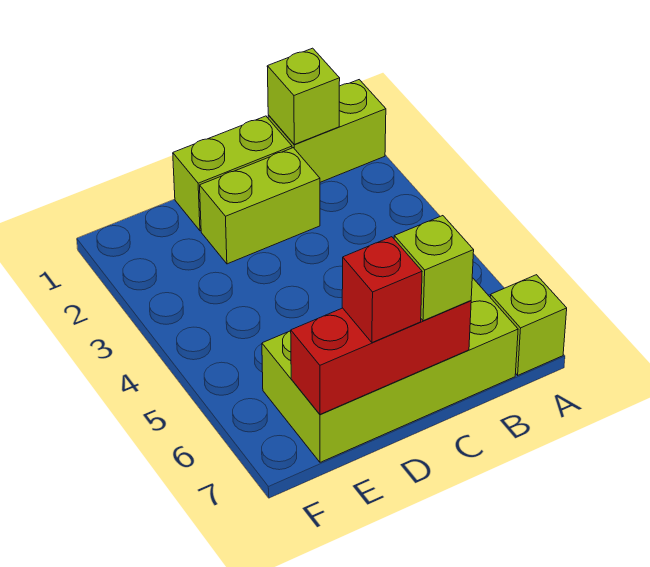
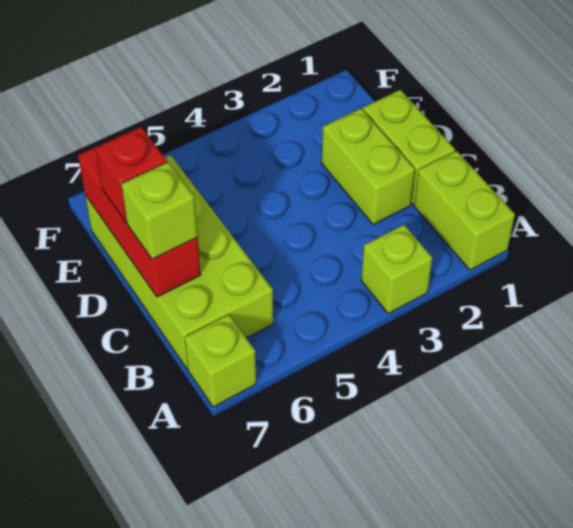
lime 1x1 brick [267,48,340,144] -> lime 1x1 brick moved to [361,225,432,314]

